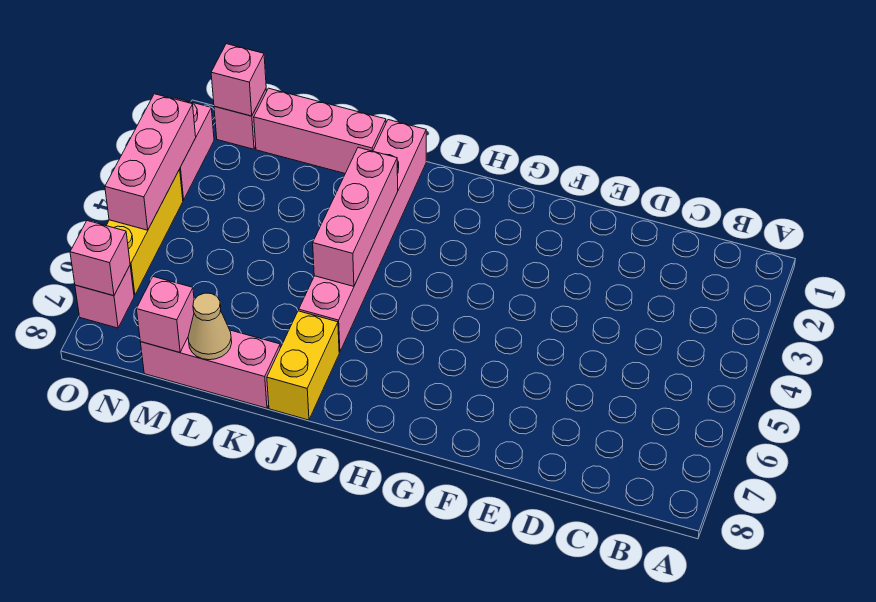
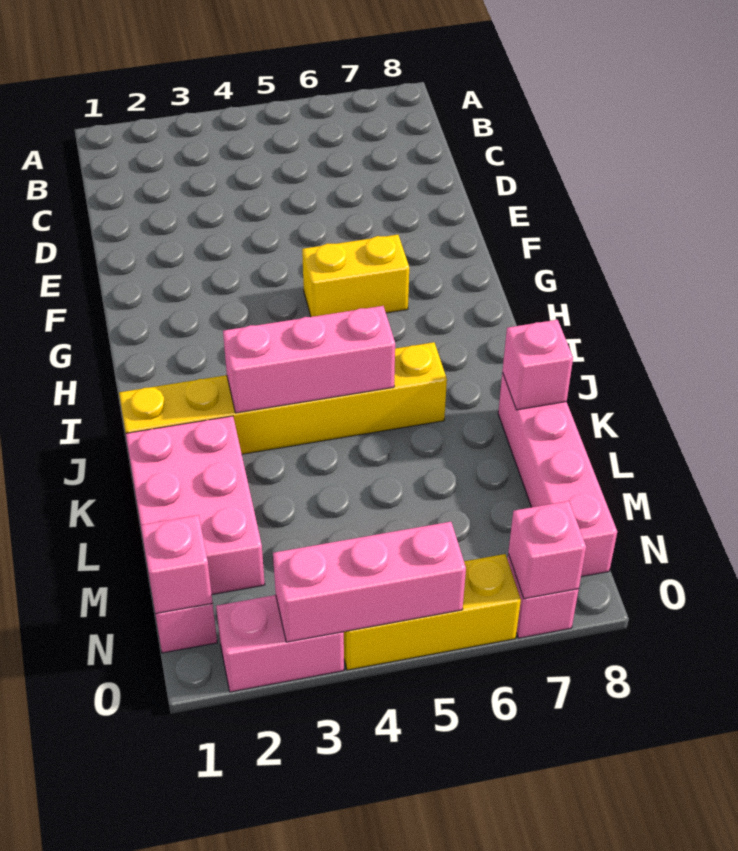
pink 1x6 brick [299,120,426,352] -> yellow 1x6 brick [119,342,447,454]
yellow 1x2 brick [267,311,339,420] -> yellow 1x2 brick moved to [302,235,409,317]
pink 1x3 brick [254,88,386,173] -> pink 2x3 brick [126,416,265,595]
pink 1x3 brick [141,330,280,408] -> pink 1x4 brick [498,373,617,577]
tan 1x1 cone [188,293,232,360] -> none
pink 1x1 brick [137,277,194,353] -> pink 1x1 brick moved to [502,320,573,410]

